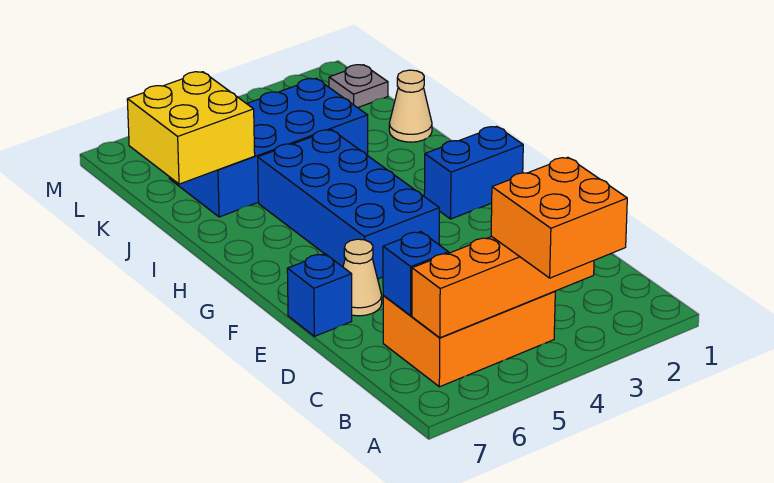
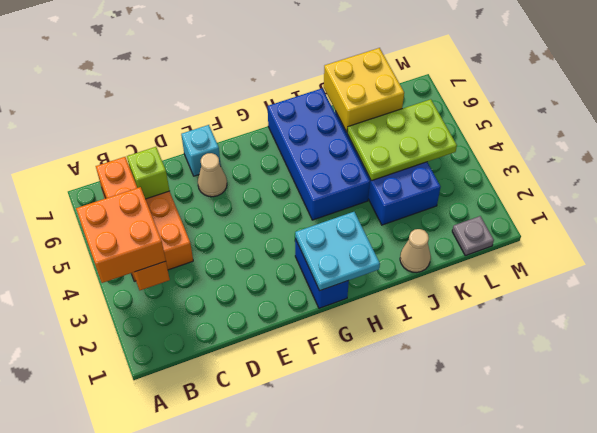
blue 1x1 brick [383,232,449,315] -> lime 1x1 brick [127,147,170,199]
blue 1x1 brick [287,254,352,336] -> cyan 1x1 brick [181,125,221,176]
blue 2x4 brick [258,130,439,279] -> blue 2x4 brick turned to [268,88,370,220]
none -> cyan 2x2 plate [295,212,380,291]
none -> lime 2x3 plate [347,99,457,181]

